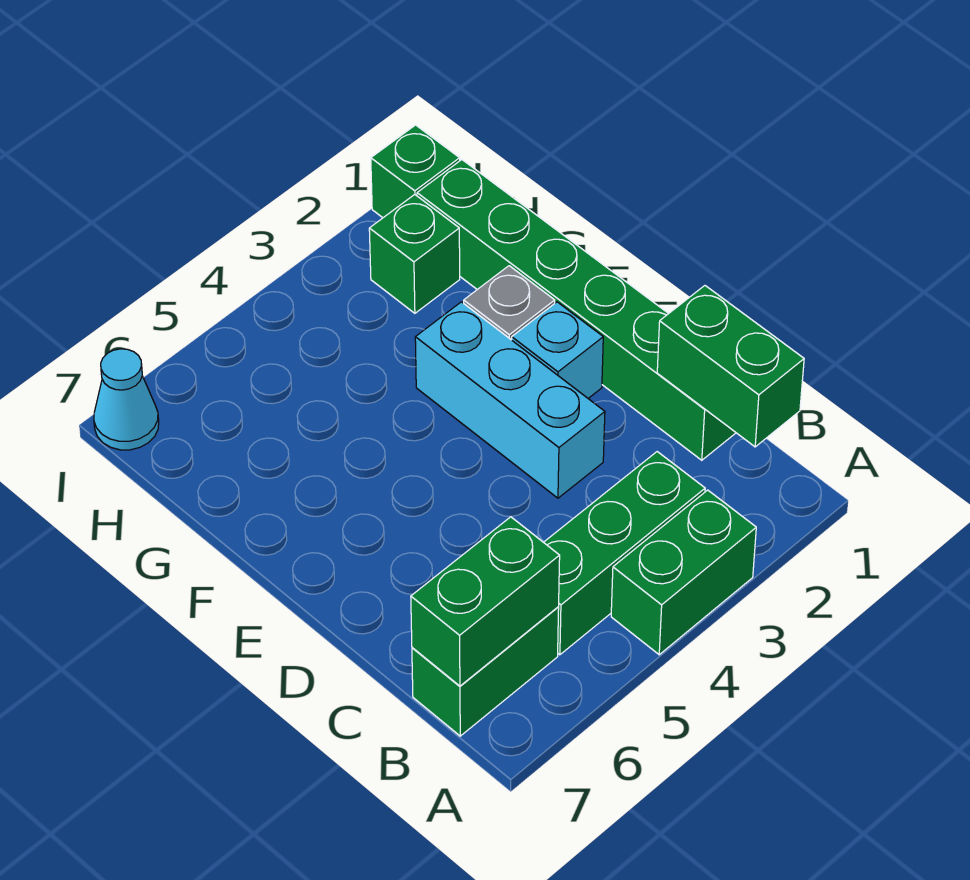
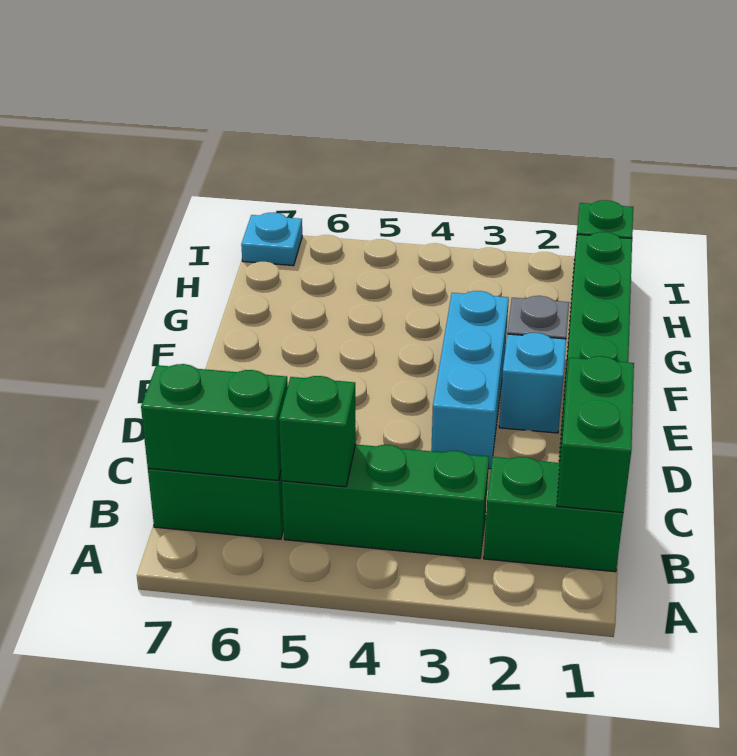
green 1x2 brick [611,490,756,655] -> green 1x2 brick moved to [484,457,623,572]
green 1x1 brick [369,195,460,313] -> green 1x1 brick moved to [279,376,356,487]
cyan 1x1 cone [94,349,159,450] -> cyan 1x1 plate [241,212,302,266]

